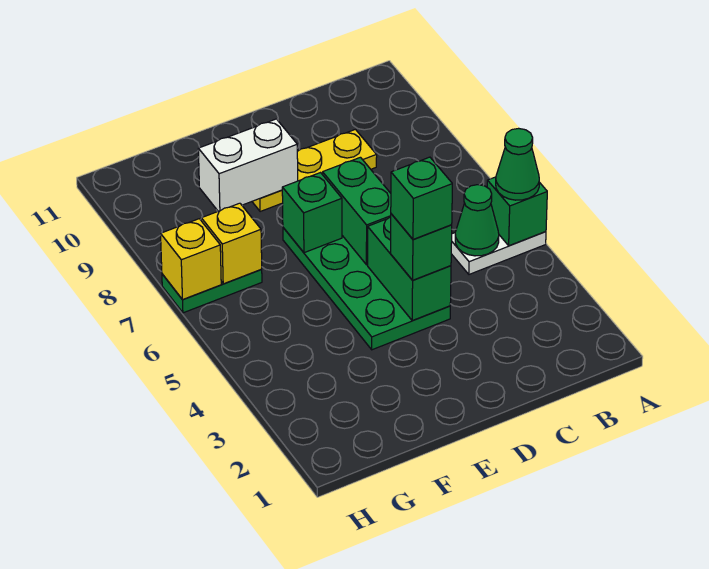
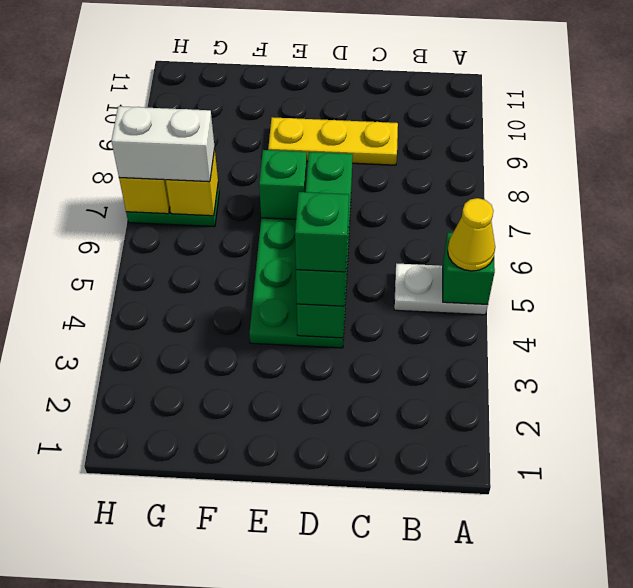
green 1x1 cone [496,128,539,200] -> yellow 1x1 cone [448,198,495,271]
green 1x1 cone [455,185,499,256] -> none
white 1x2 brick [198,119,298,211] -> white 1x2 brick moved to [111,106,215,182]

